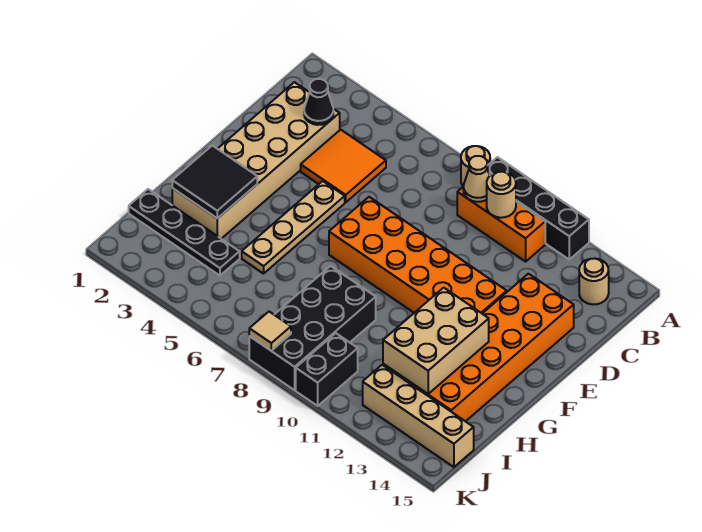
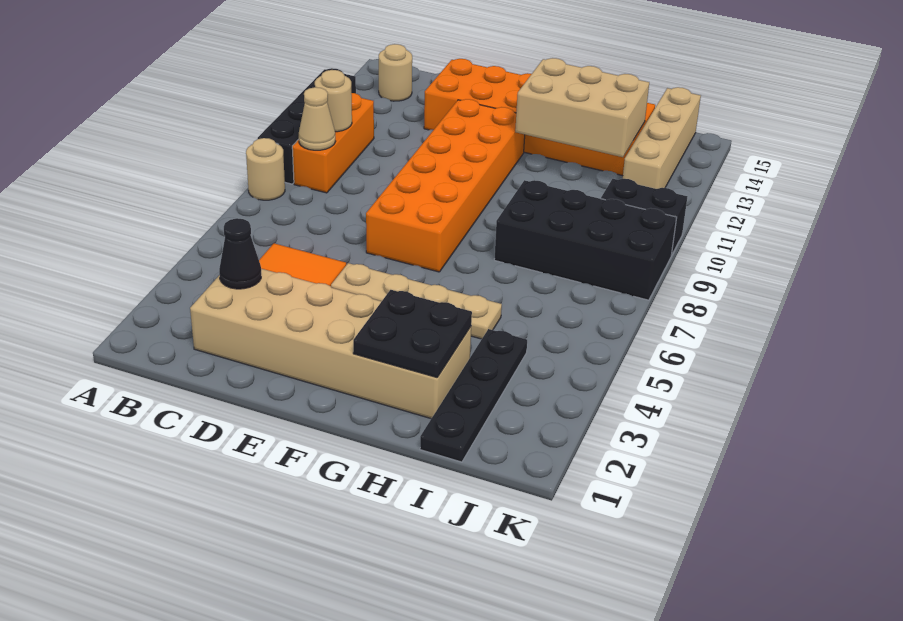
black 2x2 tile [172,145,257,218] -> black 2x2 plate [353,290,472,377]
tan 1x1 tile [249,312,291,351] -> none

